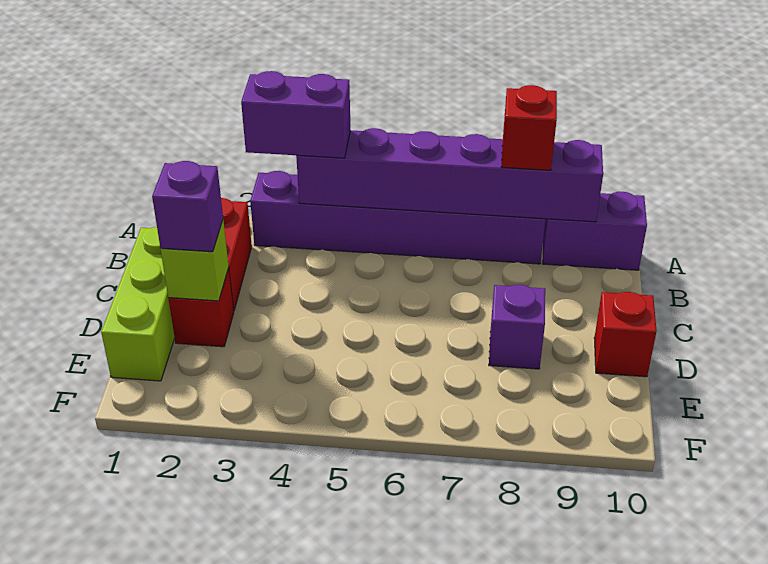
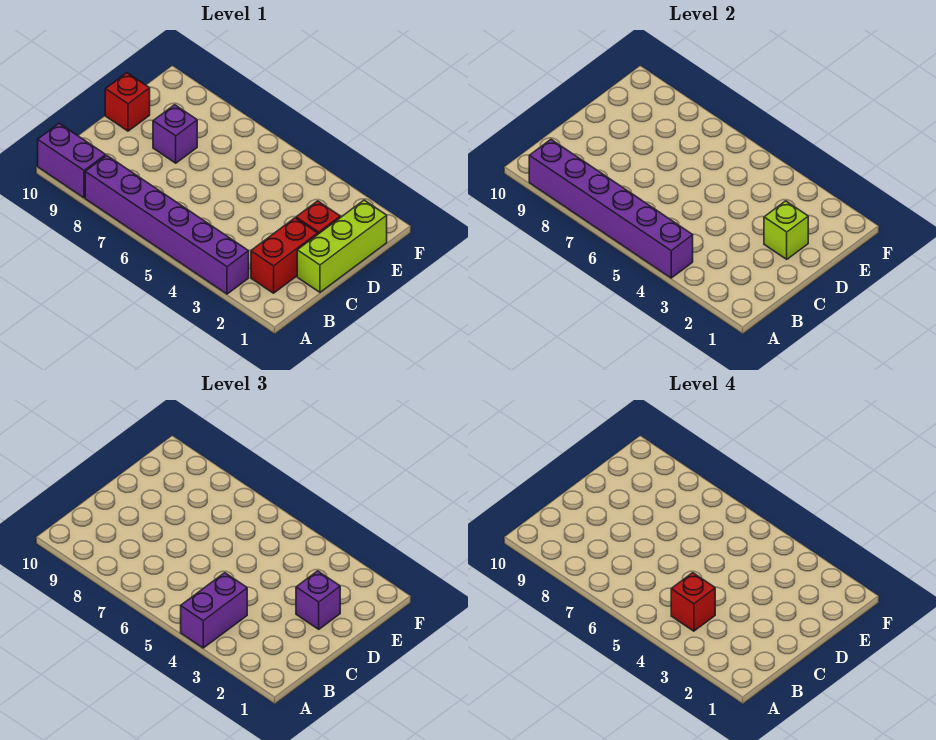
purple 1x2 brick [241,71,350,158] -> purple 1x2 brick turned to [181,573,247,648]
red 1x1 brick [501,85,557,170] -> red 1x1 brick moved to [671,573,715,631]

